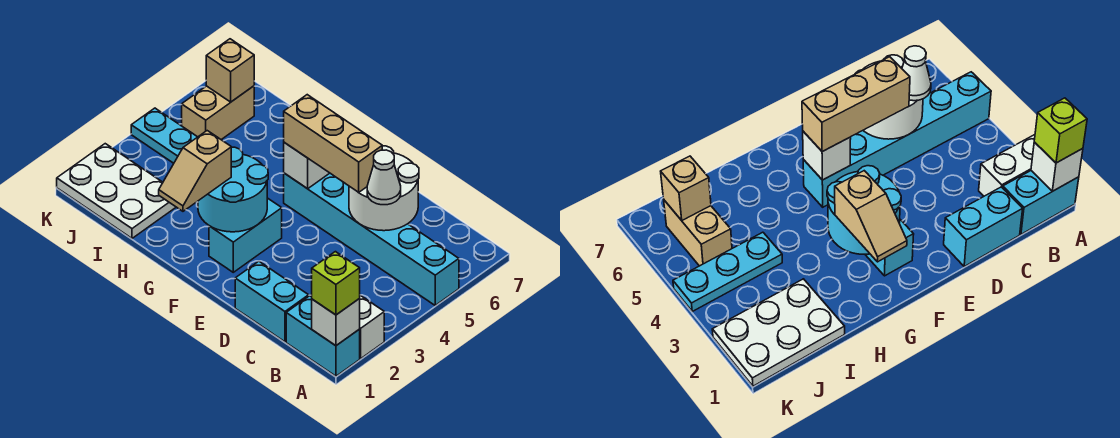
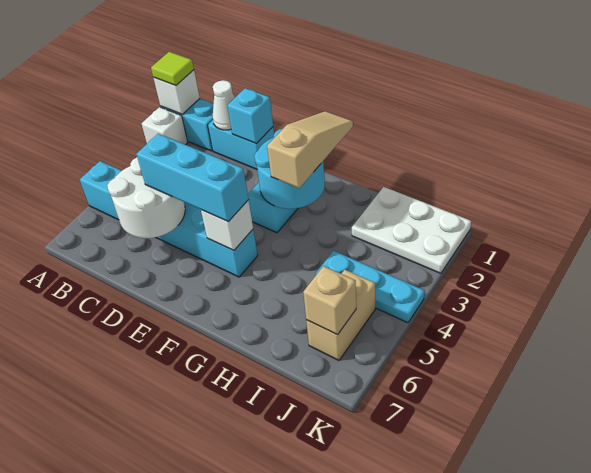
lime 1x1 brick [312,252,360,315] -> lime 1x1 tile [151,52,194,86]
white 1x2 brick [311,294,384,358] -> white 1x1 brick [142,107,188,145]
white 1x1 cone [367,150,401,205] -> white 1x1 cone moved to [213,80,235,130]
none -> cyan 1x1 brick [228,88,273,144]
tan 1x3 brick [284,95,382,192] -> cyan 1x3 brick [136,134,249,222]
tan 1x2 slope [159,131,231,211] -> tan 1x3 slope [267,111,353,188]

